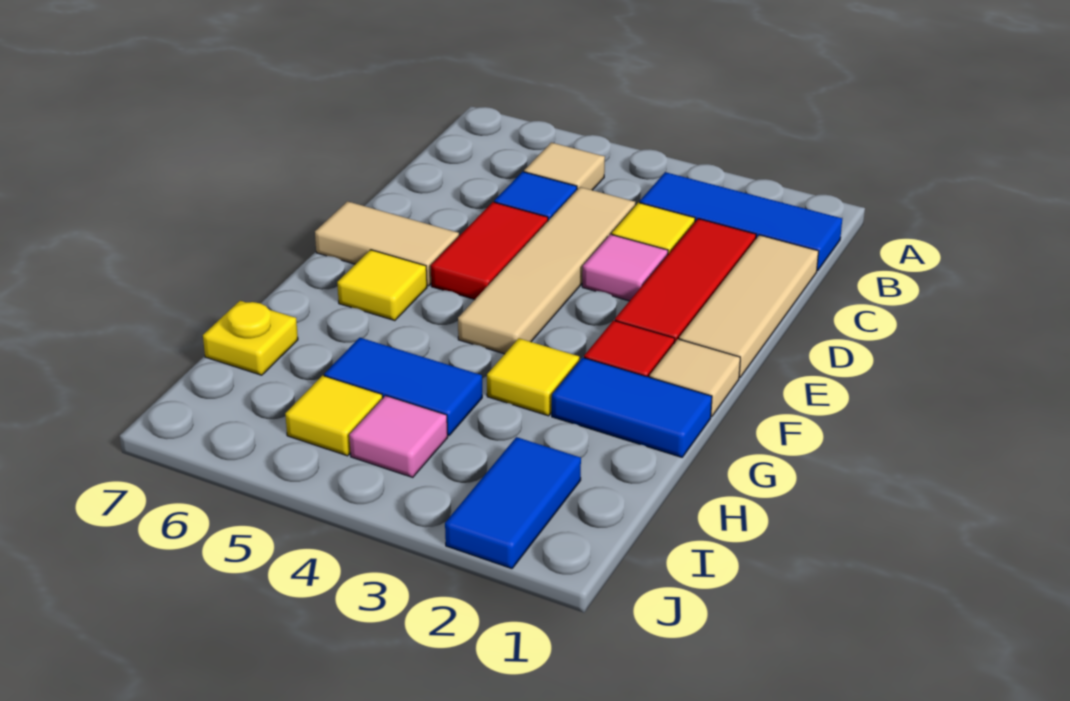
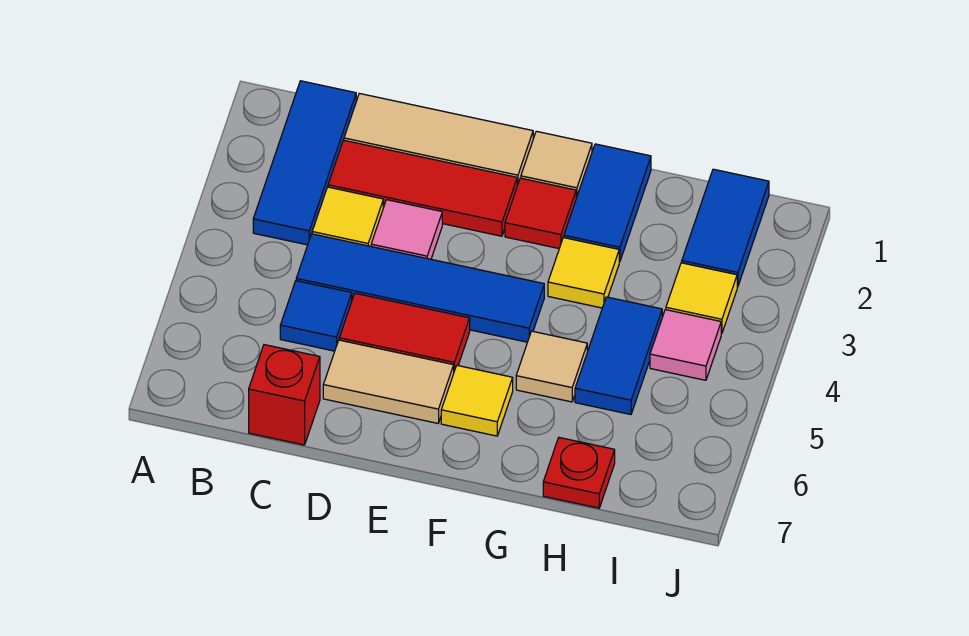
tan 1x1 tile [524,142,605,190] -> tan 1x1 tile moved to [516,331,587,402]
tan 1x4 tile [458,187,635,354] -> blue 1x4 tile [296,234,544,342]
none -> red 1x1 brick [249,345,320,445]
tan 1x2 tile [315,201,459,286] -> tan 1x2 tile turned to [323,340,454,423]
yellow 1x1 plate [203,301,298,375] -> red 1x1 plate [543,438,615,508]
blue 1x2 tile [445,437,581,569] -> blue 1x2 tile turned to [682,169,769,287]
yellow 1x1 tile [285,376,383,456] -> yellow 1x1 tile moved to [666,263,737,334]

